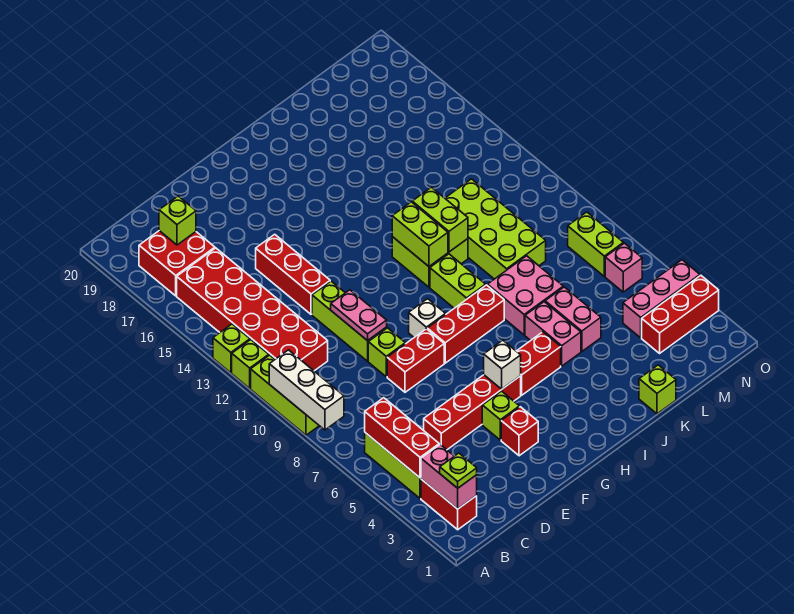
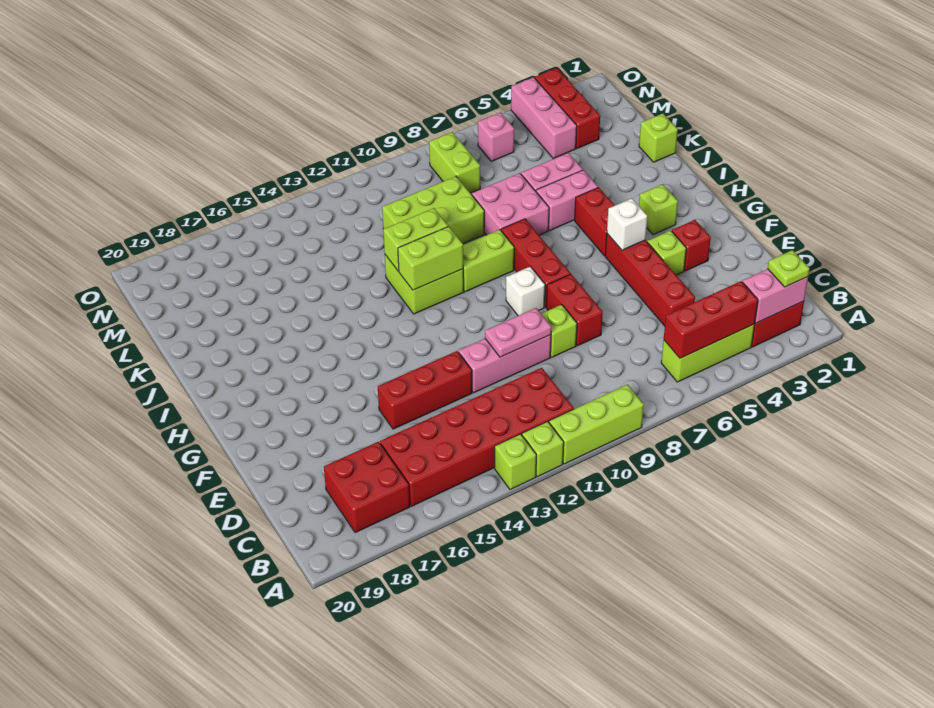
white 1x3 brick [269,350,344,430] -> none
lime 1x1 brick [159,196,196,245] -> lime 1x1 brick moved to [639,184,678,235]
lime 1x3 brick [312,281,387,361] -> pink 1x3 brick [459,335,551,393]
lime 2x4 brick [445,179,546,279] -> lime 2x3 brick [382,176,484,243]
lime 1x2 brick [568,212,624,276] -> lime 1x2 brick turned to [429,132,480,193]

